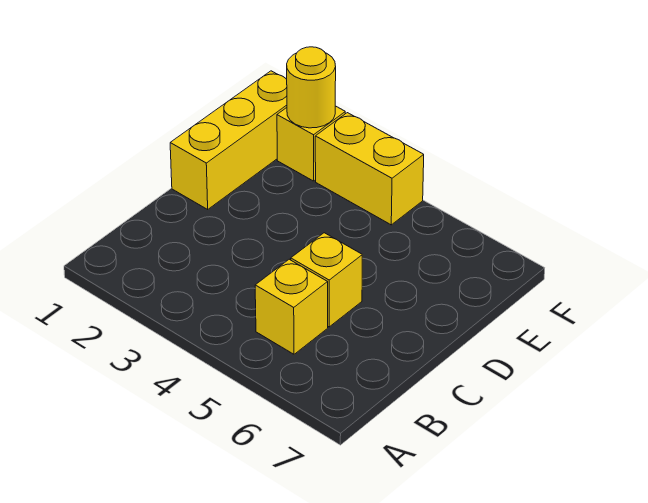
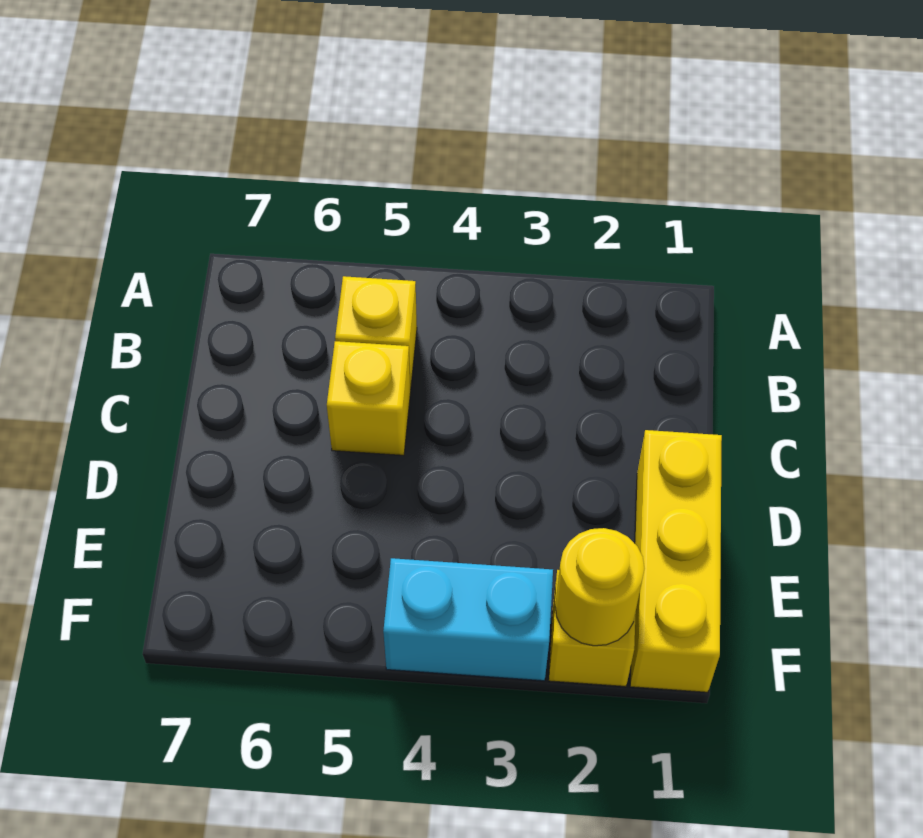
yellow 1x2 brick [315,113,424,225] -> cyan 1x2 brick [383,558,553,681]

